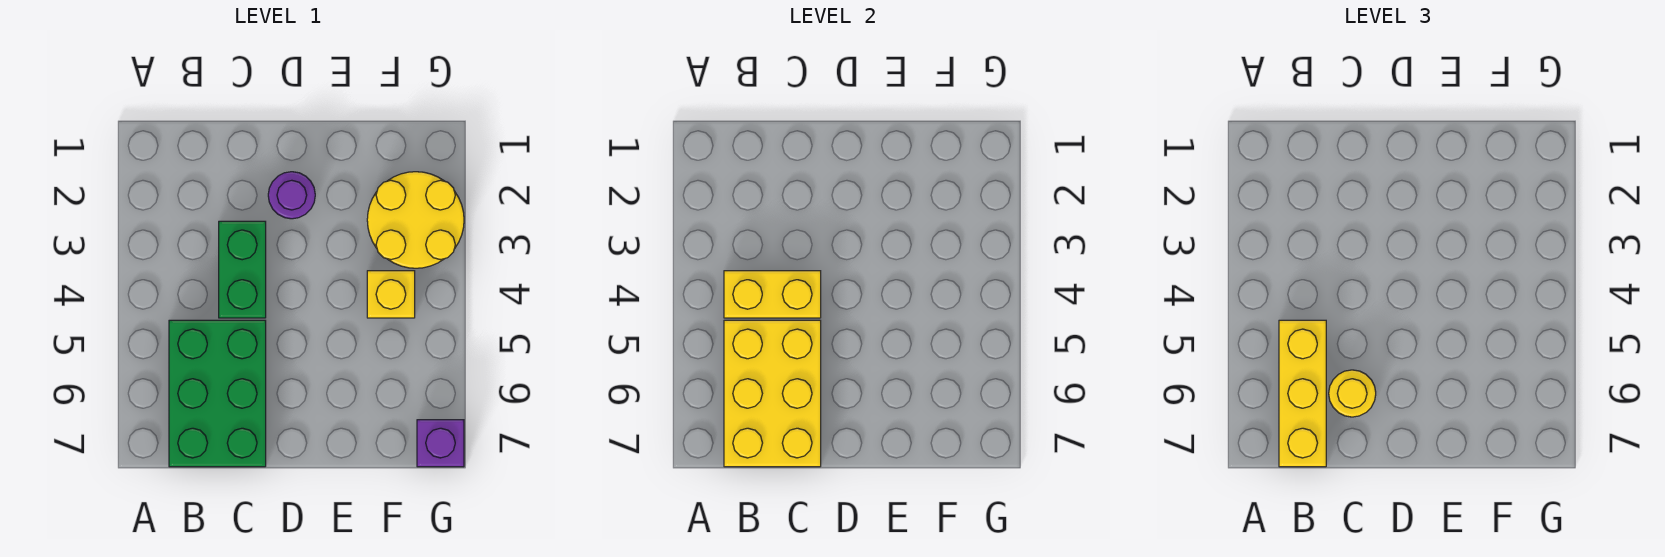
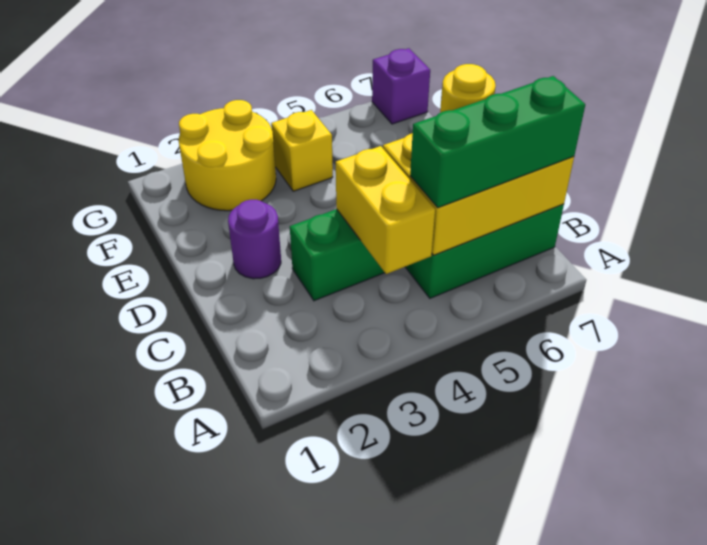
yellow 1x3 brick [1279,320,1326,467] -> green 1x3 brick [410,76,585,208]

